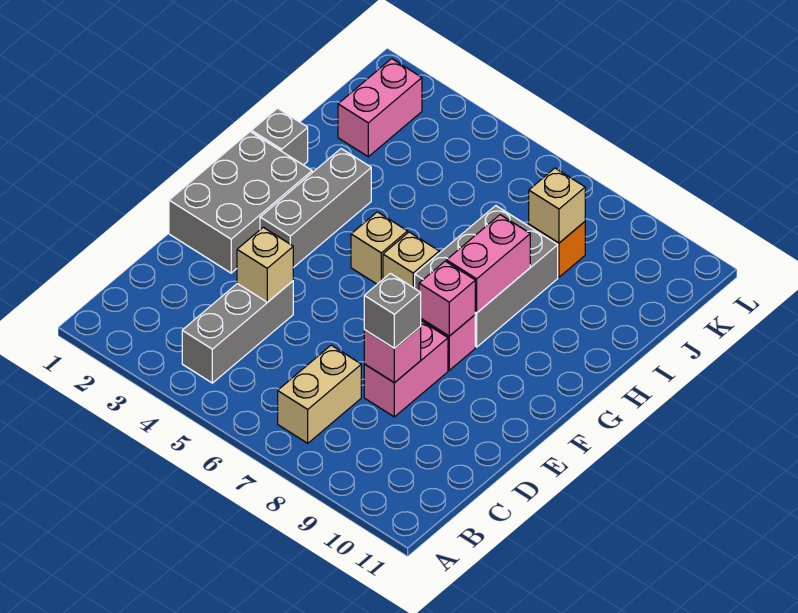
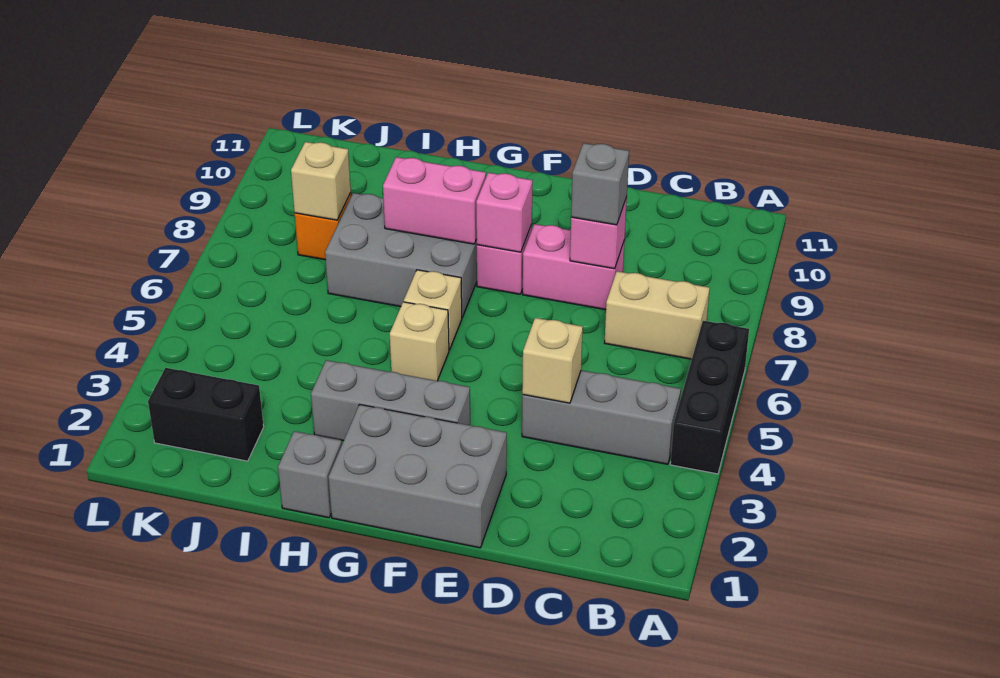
none -> black 1x3 brick [670,321,749,474]
pink 1x2 brick [338,59,422,157] -> black 1x2 brick [148,368,264,461]

